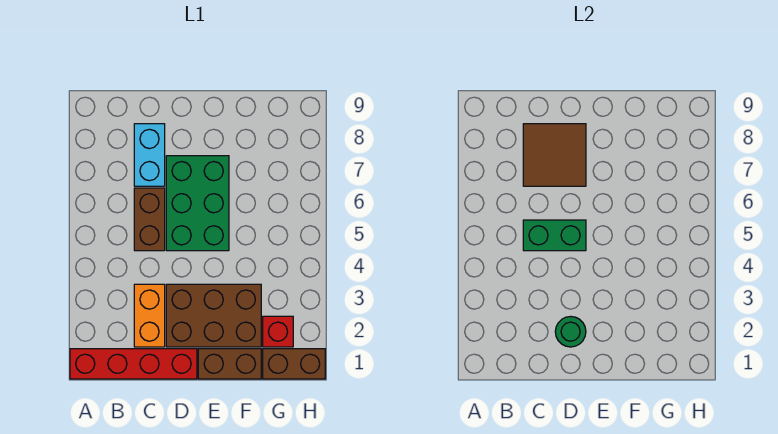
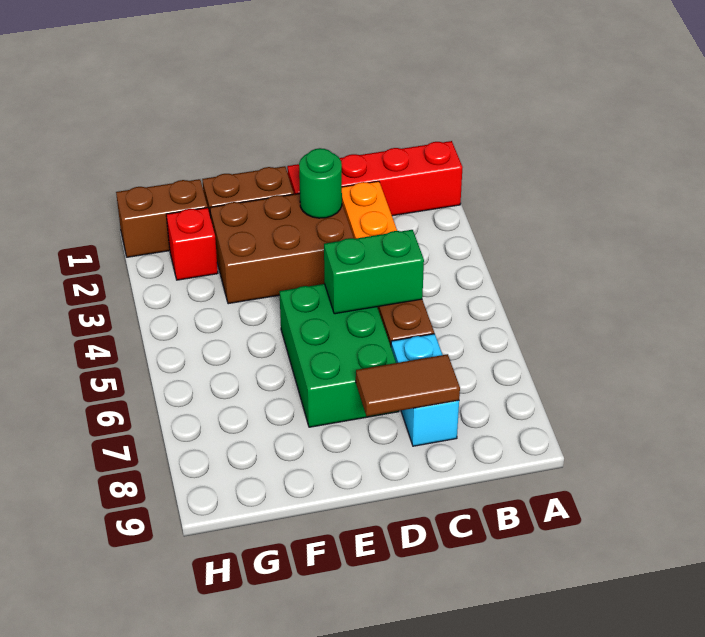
brown 2x2 tile [523,124,586,186] -> brown 1x2 tile [356,354,460,416]

